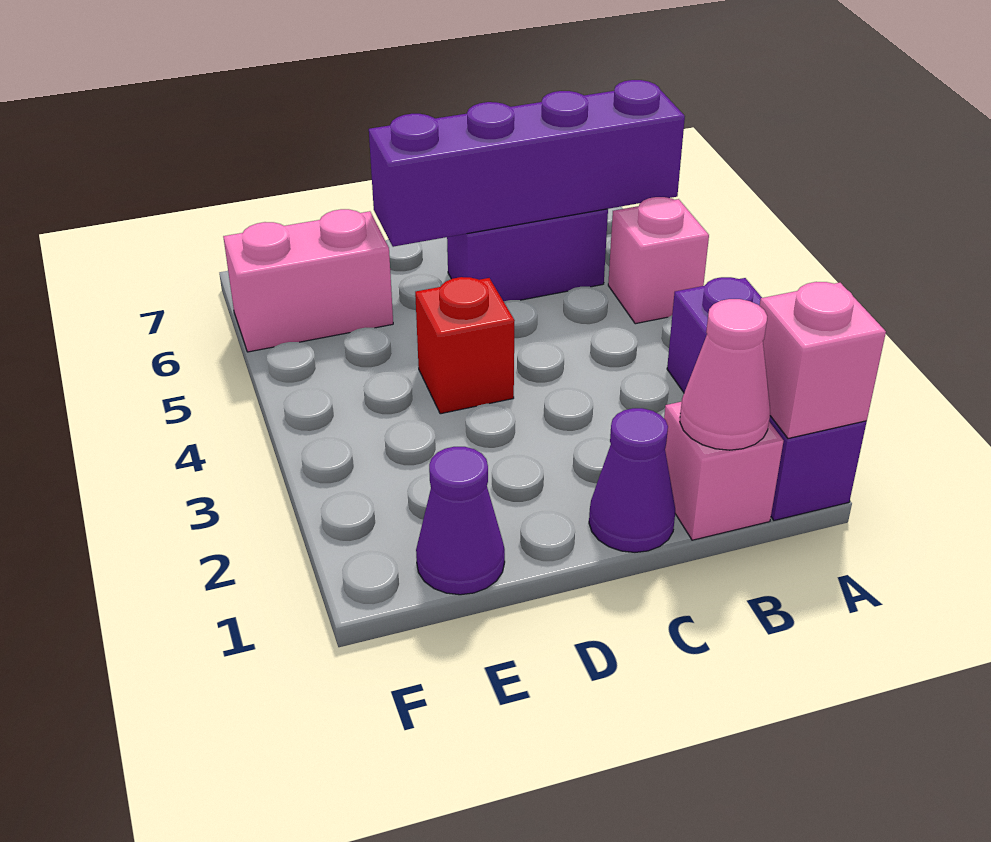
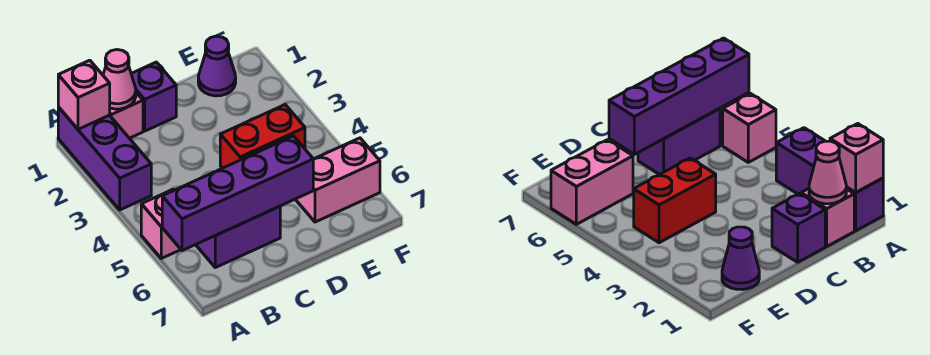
purple 1x1 cone [589,408,675,552] -> purple 1x1 brick [131,62,176,131]
red 1x1 brick [415,277,515,414] -> red 1x2 brick [220,105,305,168]

